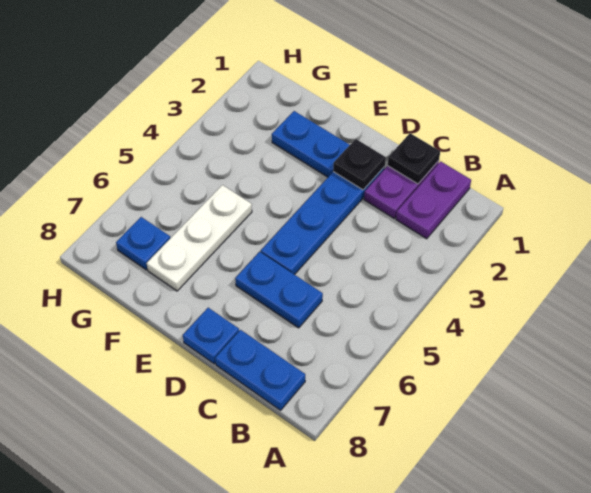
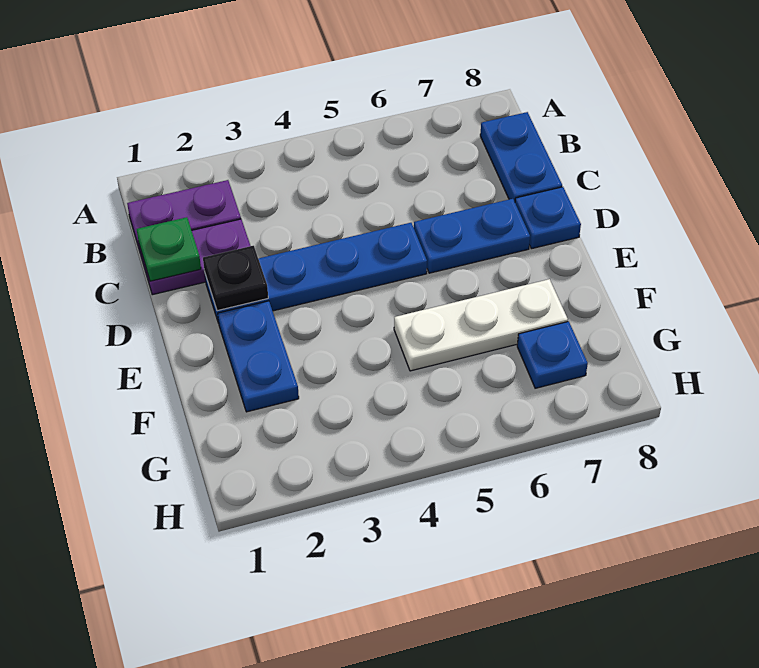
black 1x1 plate [388,133,440,184] -> green 1x1 plate [137,217,201,281]
blue 1x2 plate [235,252,323,328] -> blue 1x2 plate turned to [414,199,530,273]

